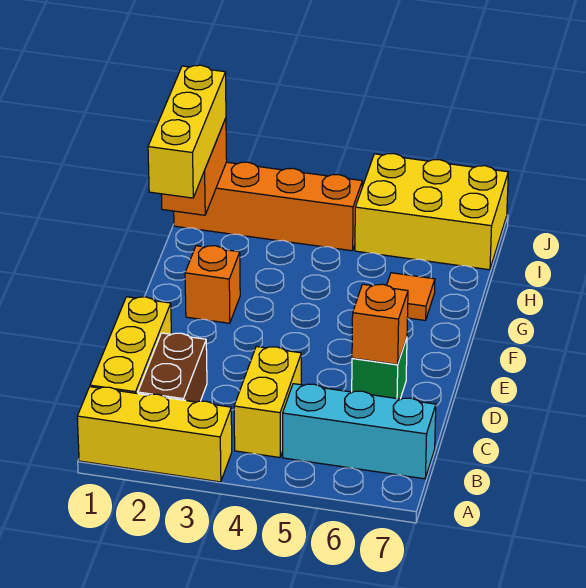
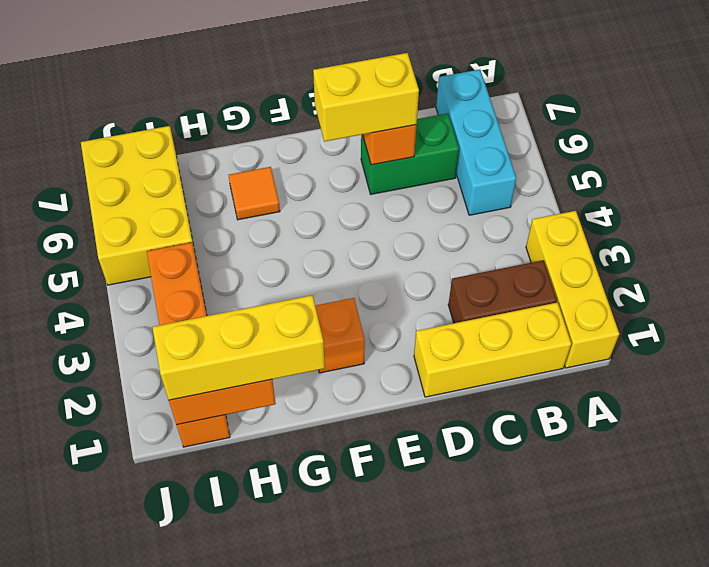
yellow 1x2 brick [234,346,301,457] -> yellow 1x2 brick moved to [313,53,419,142]
green 1x1 brick [352,338,407,399] -> green 1x2 brick [361,113,459,194]

